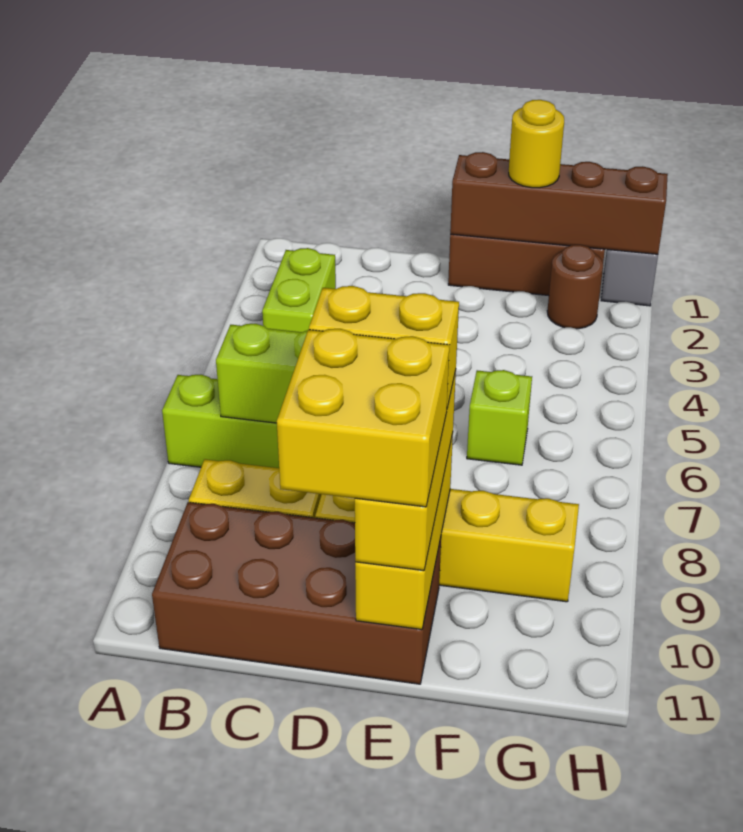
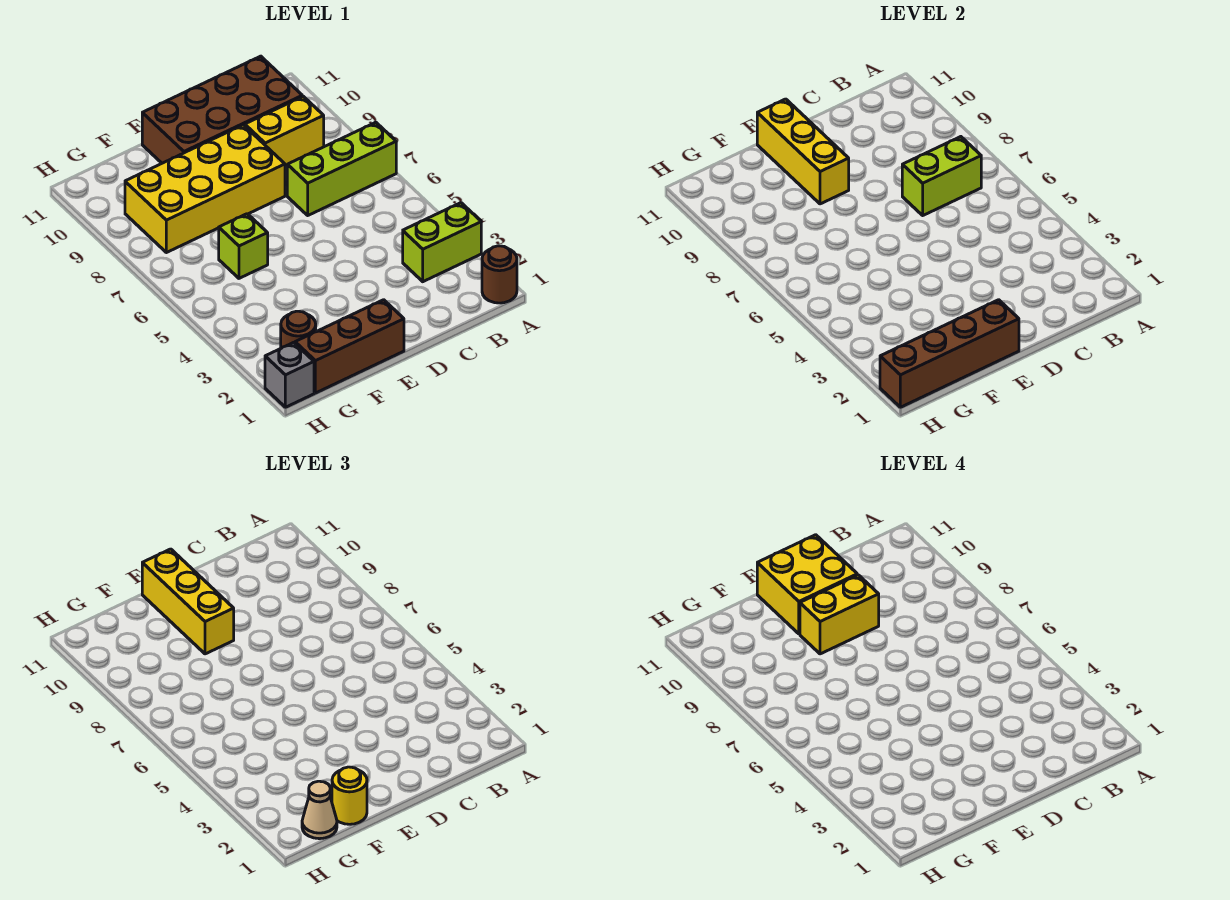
none -> brown 1x1 round brick [482,246,517,303]
lime 1x2 brick [262,248,336,332] -> lime 1x2 brick turned to [403,203,481,282]
yellow 1x4 brick [315,489,579,602] -> yellow 2x4 brick [125,125,285,253]
none -> tan 1x1 cone [302,781,337,839]

